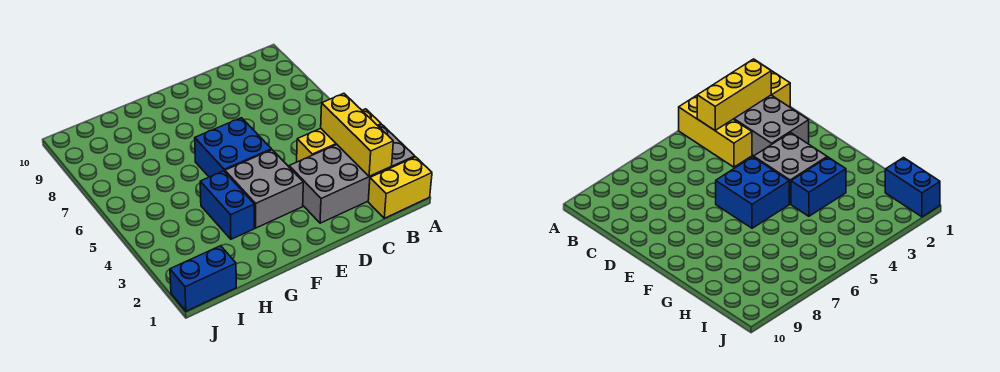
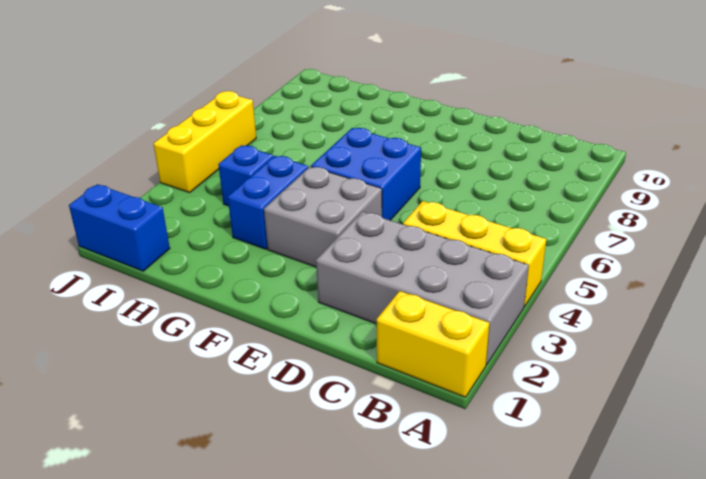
yellow 1x3 brick [321,93,393,176] -> yellow 1x3 brick moved to [153,91,256,193]
none -> blue 1x1 brick [218,145,274,206]

